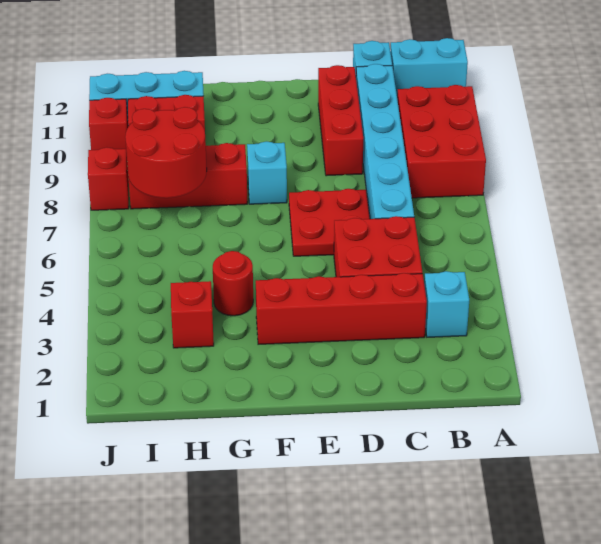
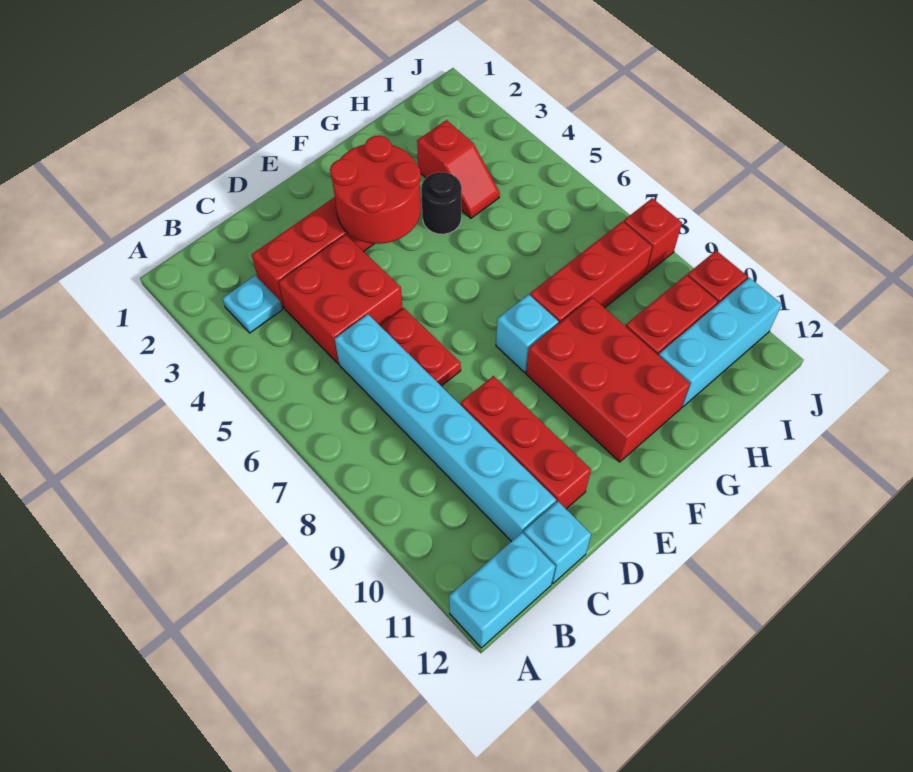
red 2x3 brick [397,85,486,198] -> red 2x3 brick moved to [526,297,690,462]
cyan 1x1 brick [424,271,469,337] -> cyan 1x1 plate [222,276,282,333]
red 2x2 plate [289,189,370,256] -> red 1x2 plate [380,308,461,386]
red 1x1 round brick [213,251,253,316] -> black 1x1 round brick [421,172,462,234]
red 2x2 round brick [125,107,207,198] -> red 2x2 round brick moved to [330,136,421,244]

